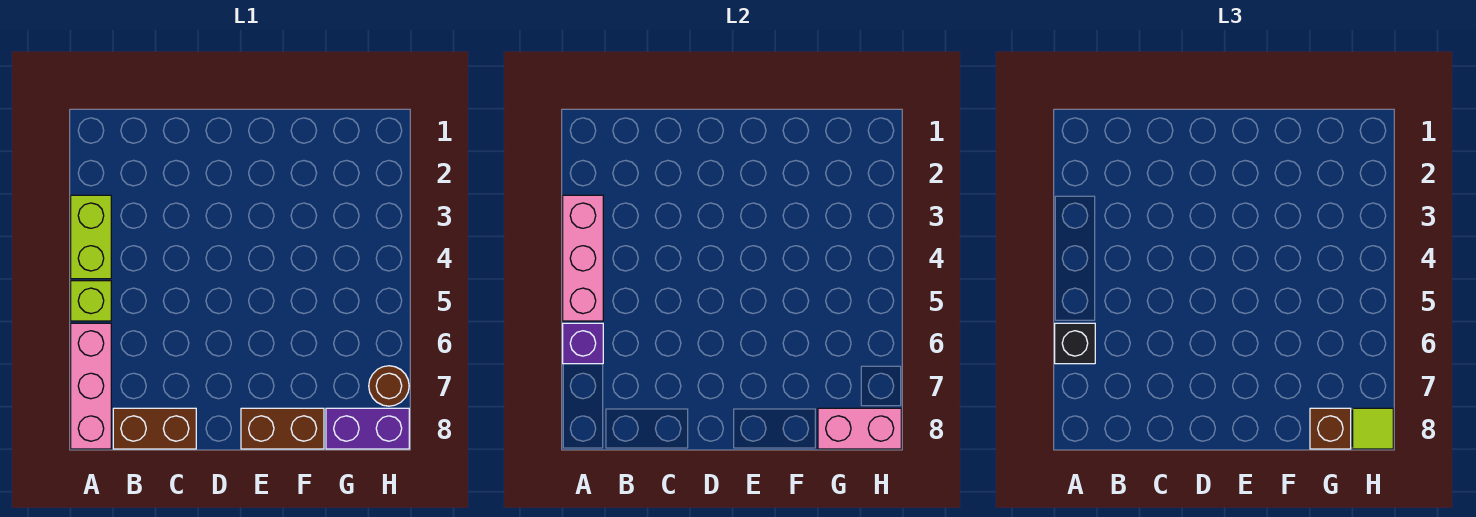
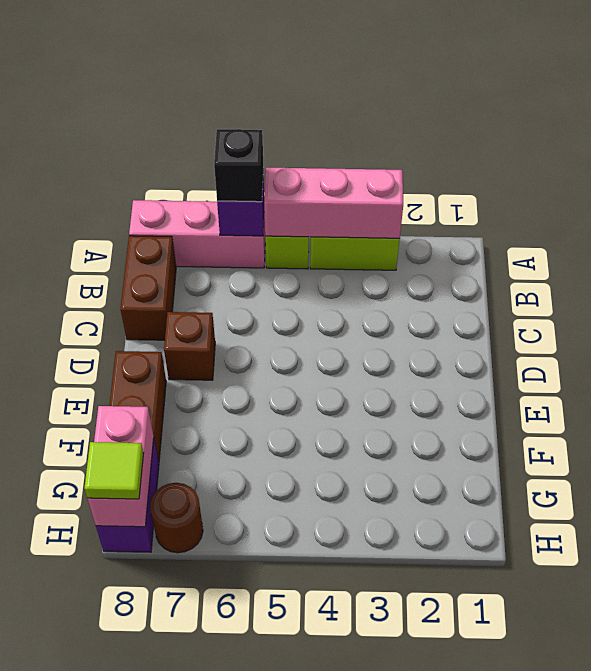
brown 1x1 brick [1310,408,1351,449] -> brown 1x1 brick moved to [164,312,215,380]

